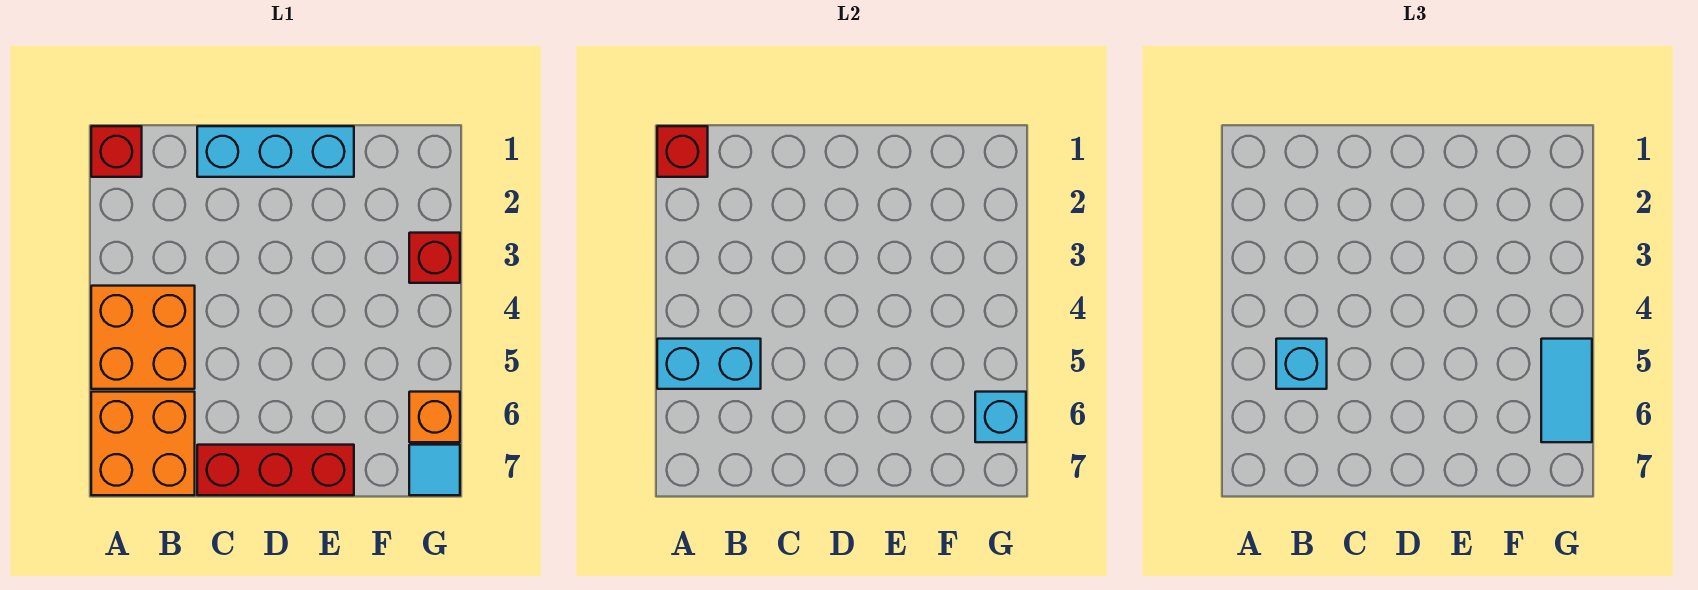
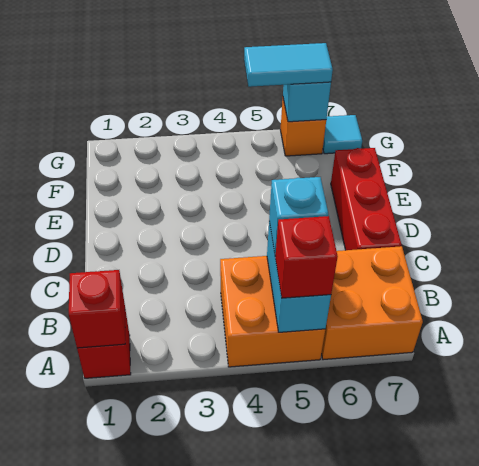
cyan 1x3 brick [197,126,354,177] -> none
red 1x1 brick [409,233,460,283] -> red 1x1 brick moved to [275,216,338,298]

